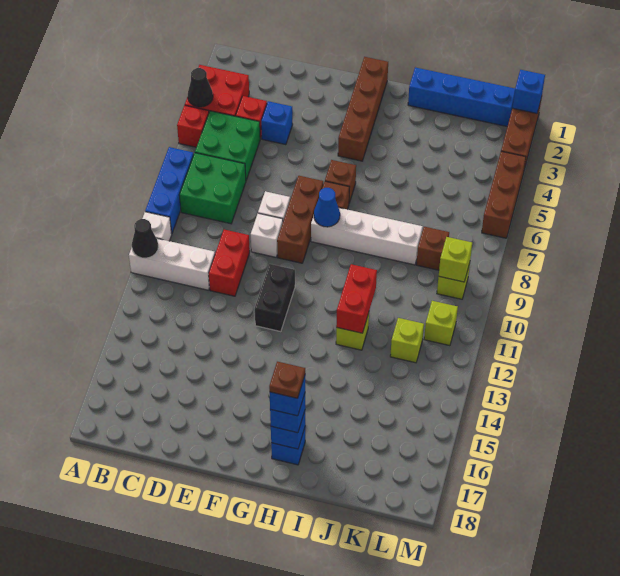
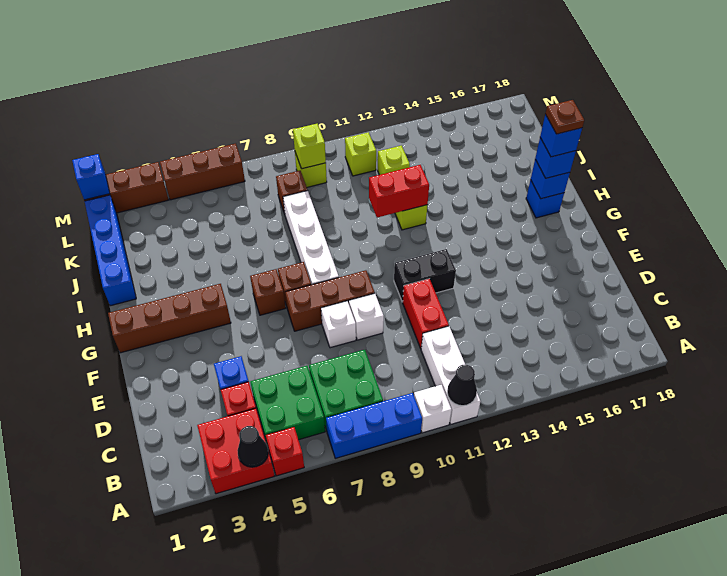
red 1x2 brick [209,230,250,296] -> red 1x2 brick turned to [403,279,449,348]
blue 1x1 cone [314,188,340,227] -> none

